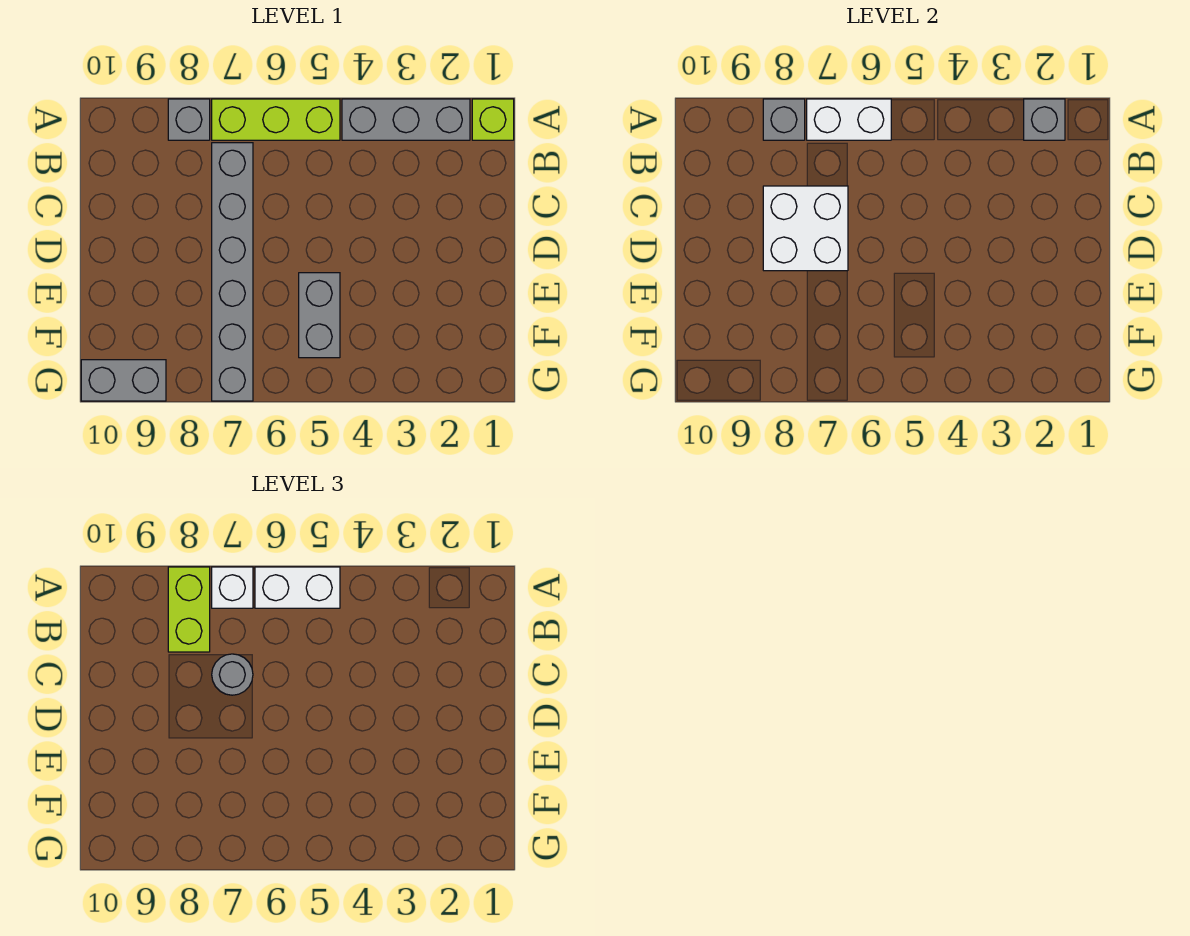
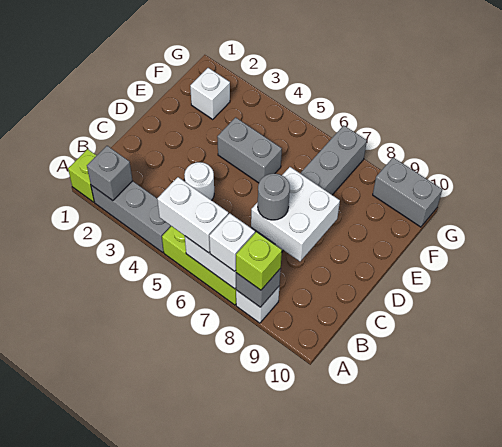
grey 1x1 brick [168,99,210,140] -> white 1x1 brick [236,287,279,323]
lime 1x2 brick [168,567,210,652] -> lime 1x1 brick [236,232,282,290]
none -> white 1x1 round brick [184,162,214,200]
grey 1x2 brick [299,273,340,358] -> grey 1x2 brick turned to [217,117,282,183]
none -> white 1x1 brick [190,68,230,119]

